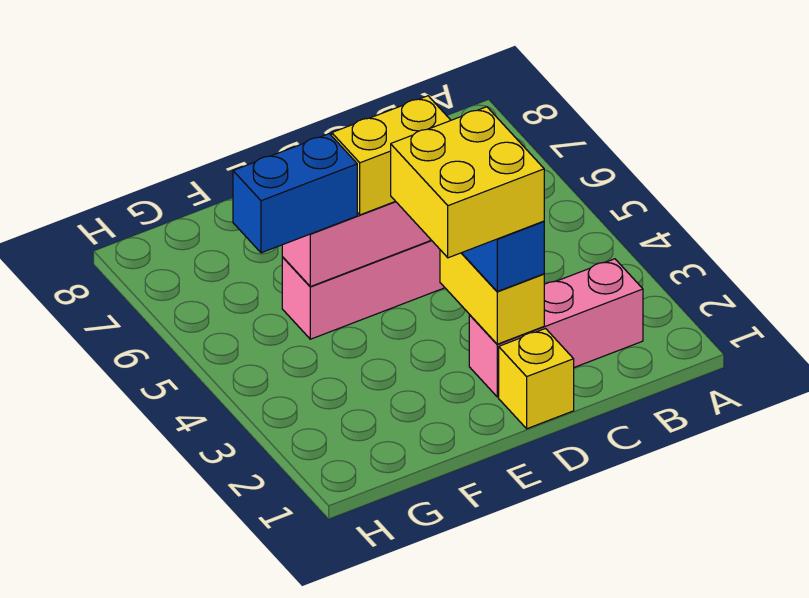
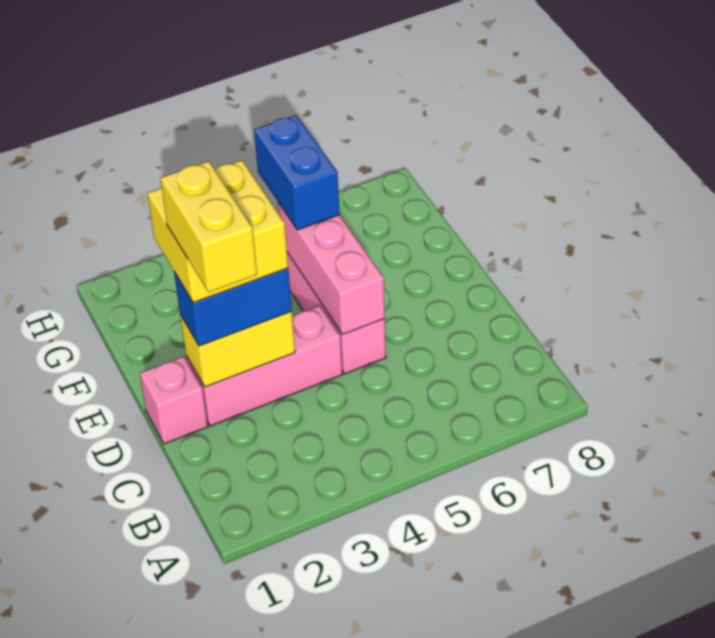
pink 1x3 brick [469,259,643,397] -> pink 1x3 brick turned to [186,305,342,426]
yellow 1x1 brick [499,329,574,429] -> pink 1x1 brick [140,356,208,444]
yellow 1x2 brick [332,96,451,215] -> yellow 1x2 brick moved to [160,161,257,292]

